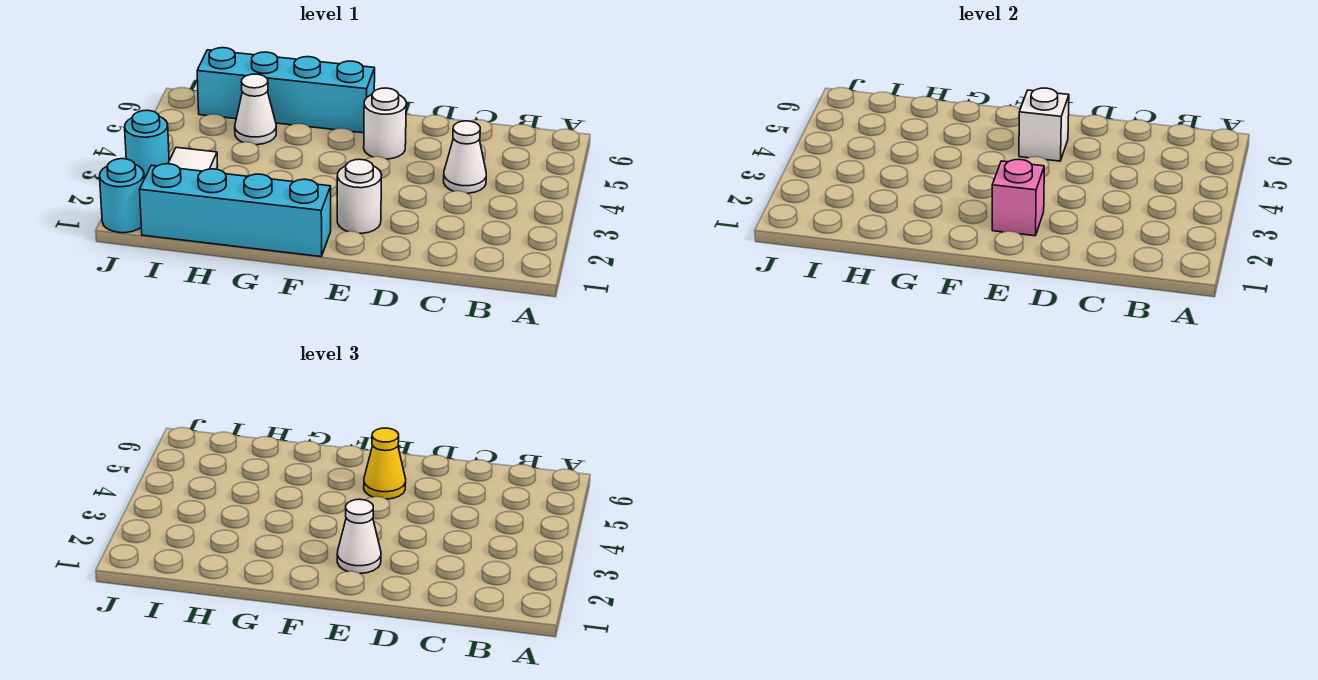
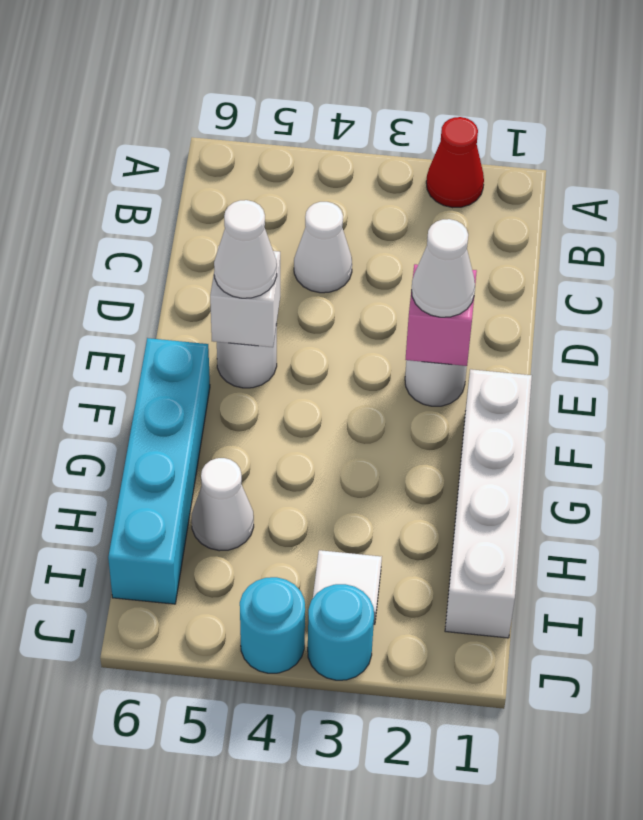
none -> red 1x1 cone [426,117,484,208]
yellow 1x1 cone [364,428,406,499] -> white 1x1 cone [214,200,277,298]
cyan 1x4 brick [140,164,331,257] -> white 1x4 brick [445,369,532,638]
cyan 1x1 round brick [100,159,144,233] -> cyan 1x1 round brick moved to [240,577,305,673]

